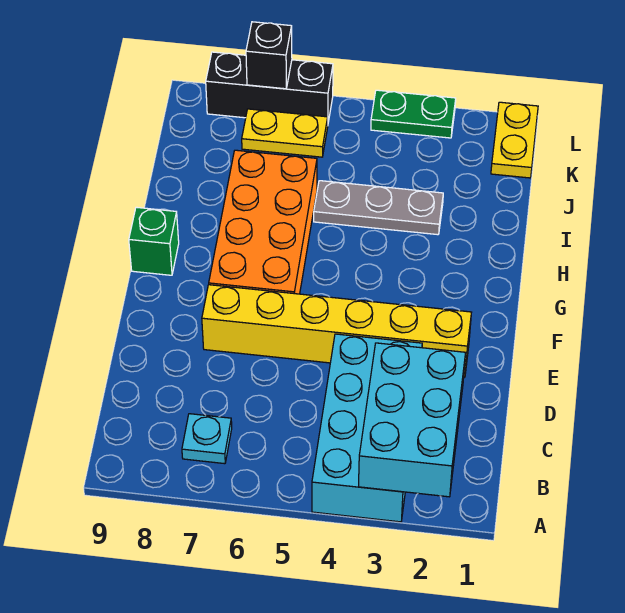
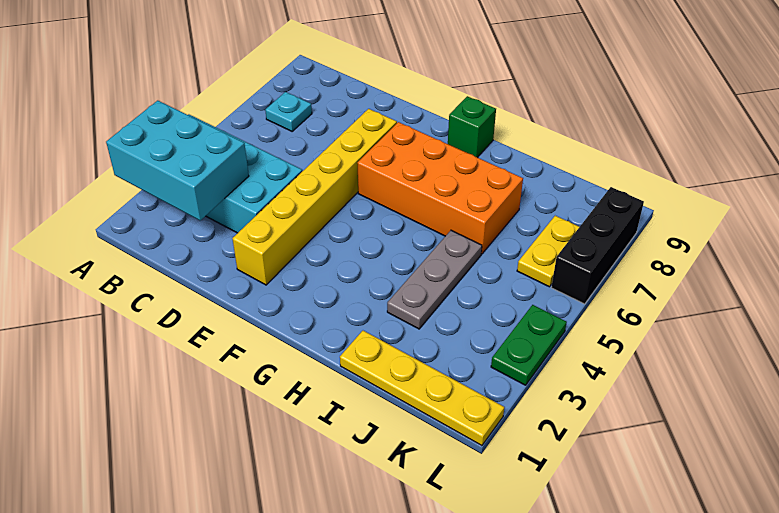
yellow 1x2 plate [491,102,538,178] -> yellow 1x4 plate [340,331,504,446]
black 1x1 brick [246,22,292,89] -> none

